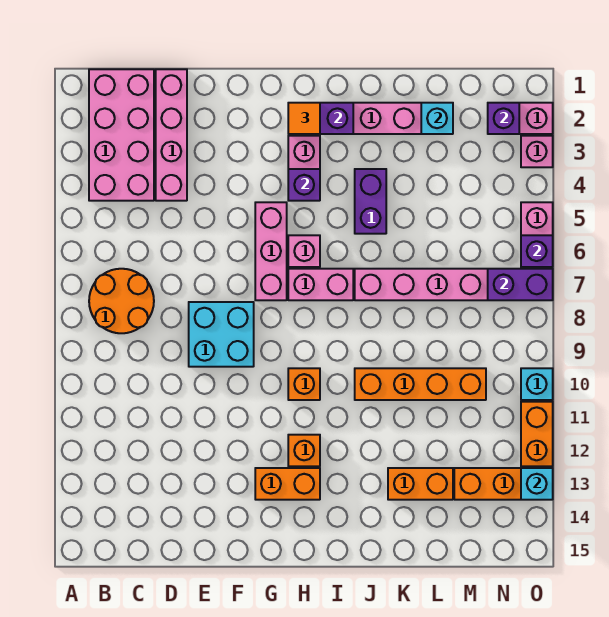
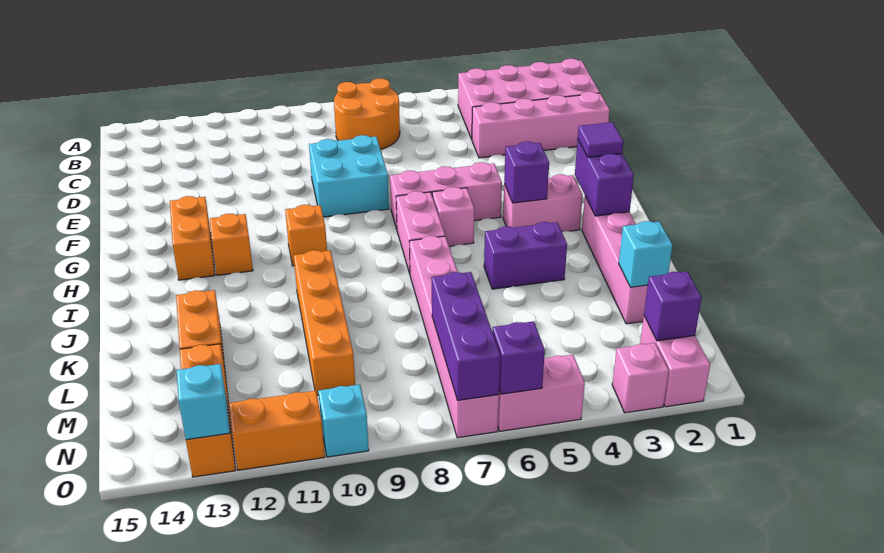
orange 1x1 tile [288,103,320,134] -> purple 1x1 tile [578,122,623,157]
purple 1x2 brick [488,269,553,300] -> purple 1x3 brick [432,272,500,401]

